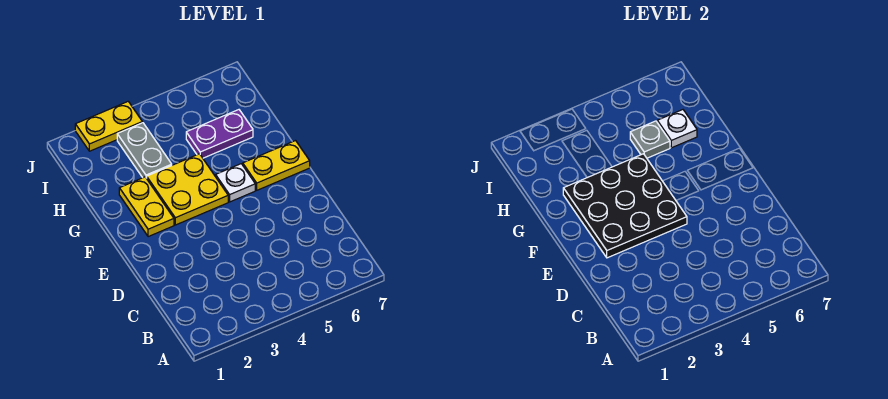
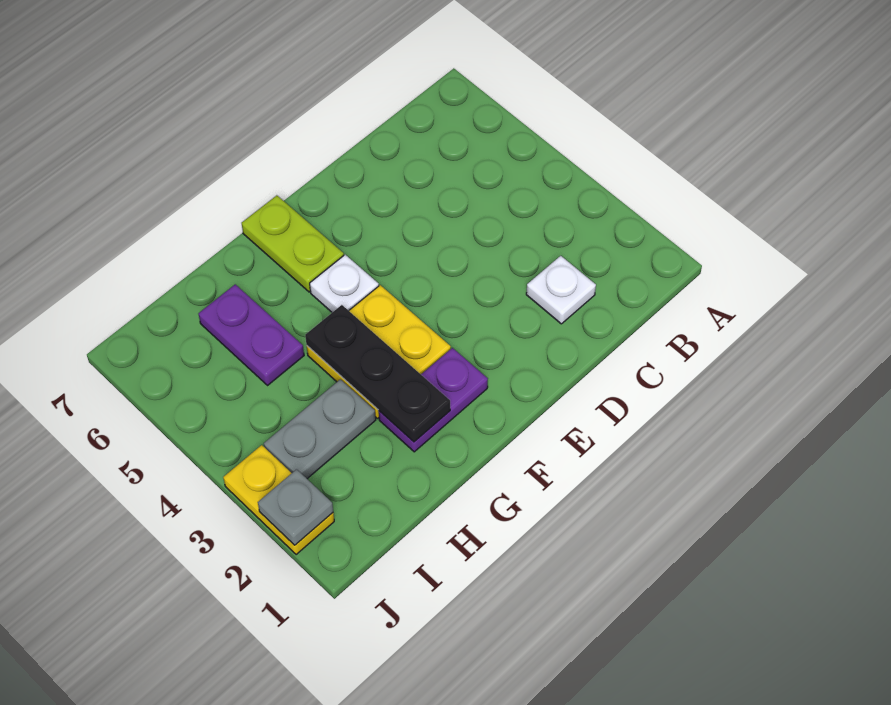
black 3x3 plate [563,154,687,258] -> black 1x3 plate [305,305,450,442]
yellow 1x2 plate [119,177,174,237] -> purple 1x2 plate [379,348,488,452]
yellow 1x2 plate [243,141,310,190] -> lime 1x2 plate [242,195,344,292]
grey 1x1 plate [630,121,670,158] -> grey 1x1 plate moved to [258,469,333,545]
white 1x1 plate [657,110,697,148] -> white 1x1 plate moved to [526,256,596,324]

